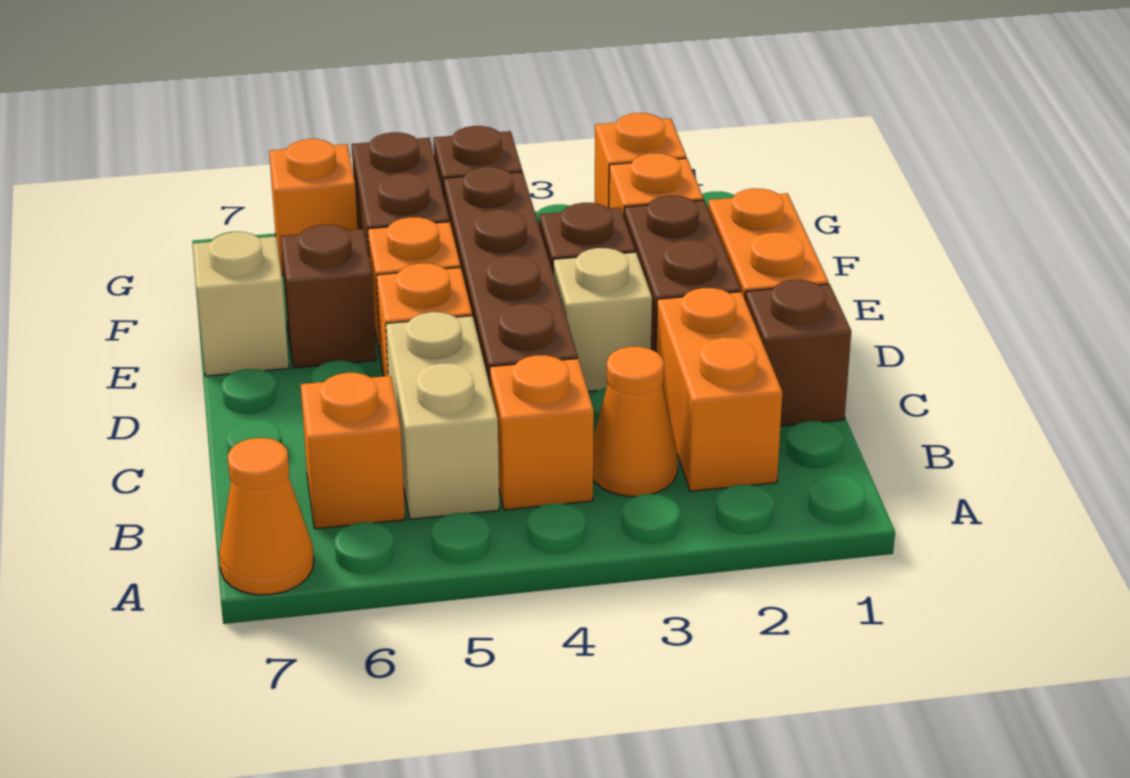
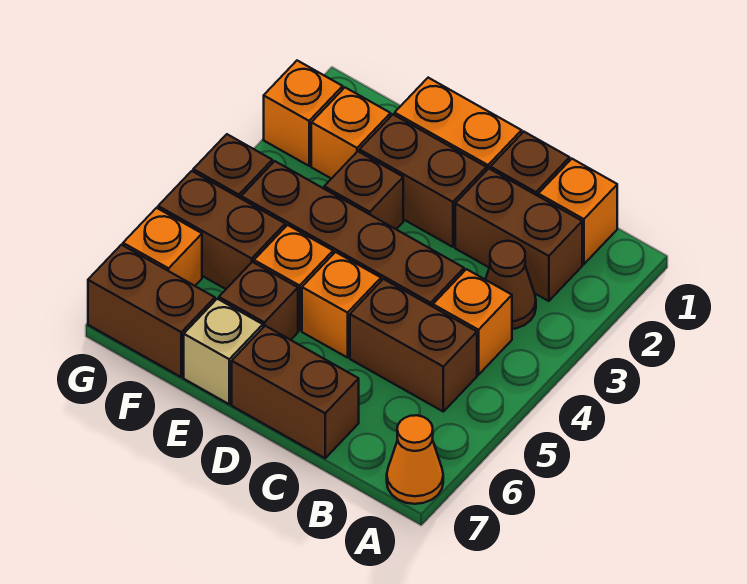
orange 1x2 brick [656,288,782,491] -> brown 1x2 brick [455,169,582,301]
orange 1x1 cone [593,347,678,496] -> brown 1x1 cone [485,241,536,329]
tan 1x2 brick [386,312,499,519] -> brown 1x2 brick [350,279,477,411]
orange 1x1 brick [301,373,405,529] -> orange 1x1 brick moved to [538,159,617,264]
none -> brown 1x2 brick [232,326,359,458]
tan 1x1 brick [553,248,652,391] -> none
none -> brown 1x2 brick [88,245,215,377]

